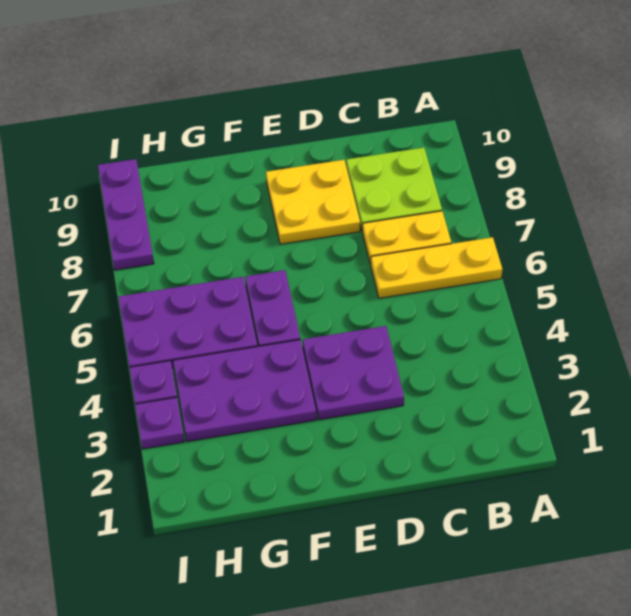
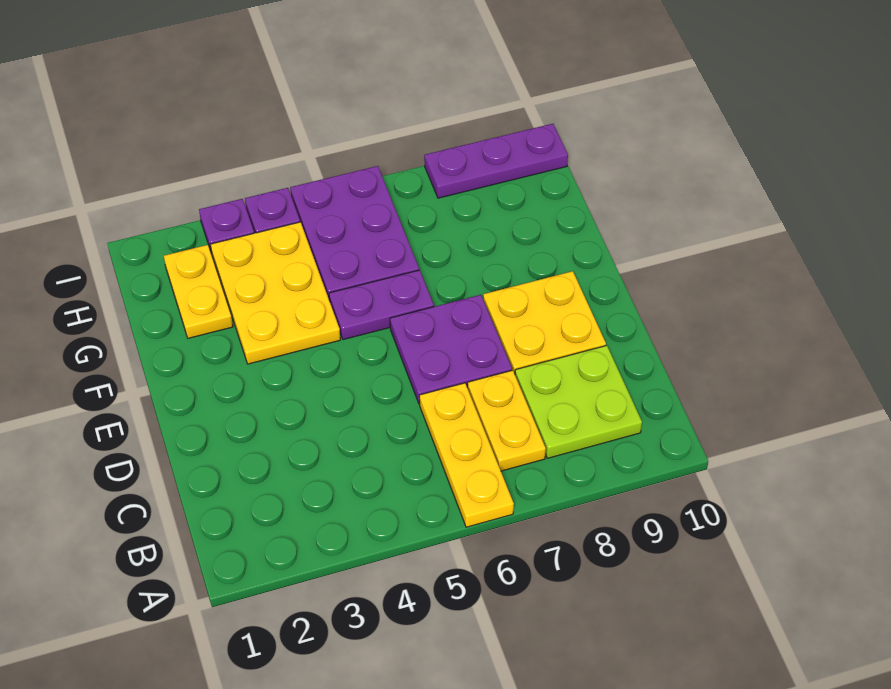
purple 2x2 plate [303,326,404,420] -> purple 2x2 plate moved to [390,295,512,404]
purple 2x3 plate [173,340,317,442] -> yellow 2x3 plate [210,222,340,364]
none -> yellow 1x2 plate [164,245,233,338]

